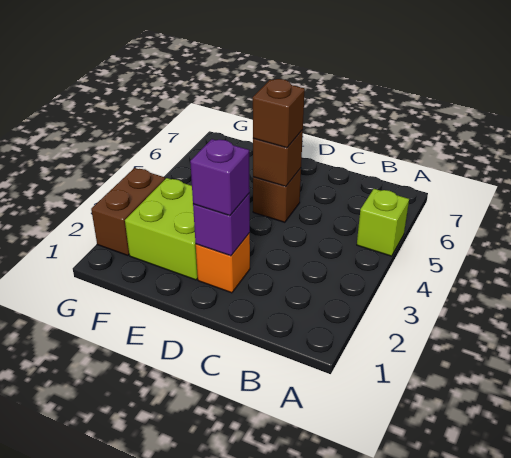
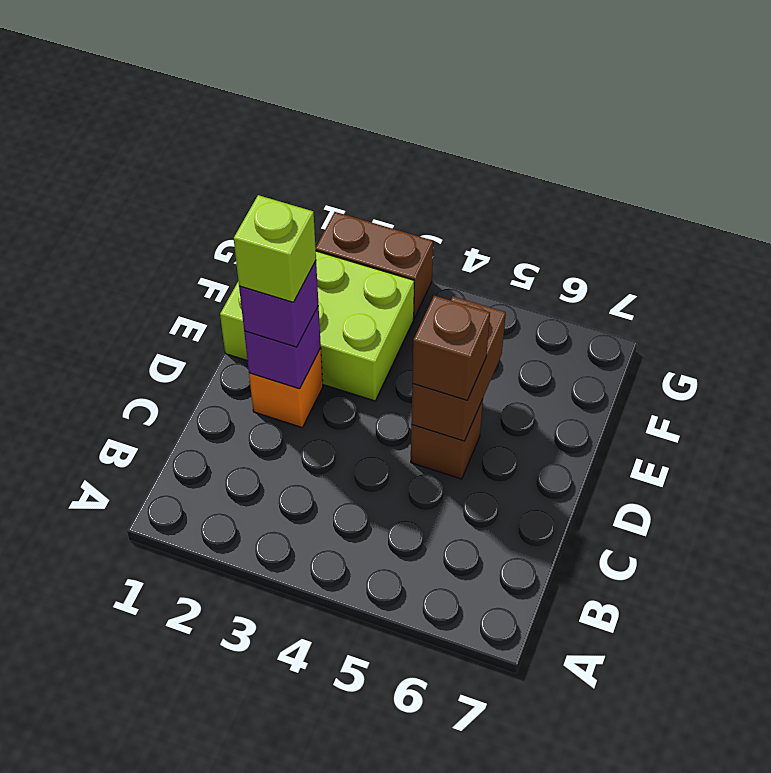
lime 1x1 brick [357,189,409,256] -> lime 1x1 brick moved to [234,195,316,302]
brown 1x1 brick [253,130,303,187] -> brown 1x2 brick [411,296,506,441]
lime 2x2 brick [125,178,198,280] -> lime 2x3 brick [220,251,414,401]

